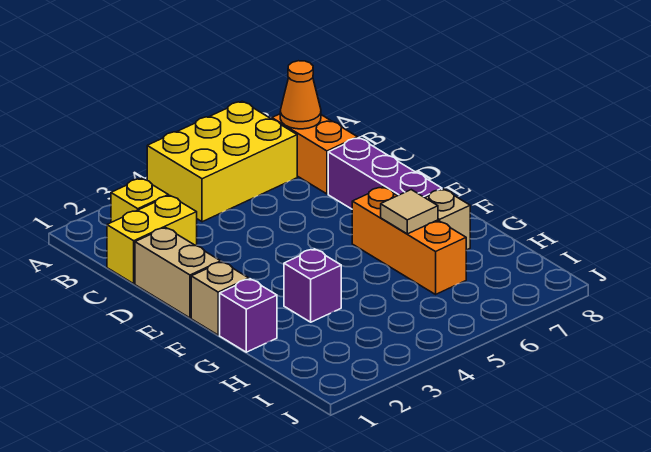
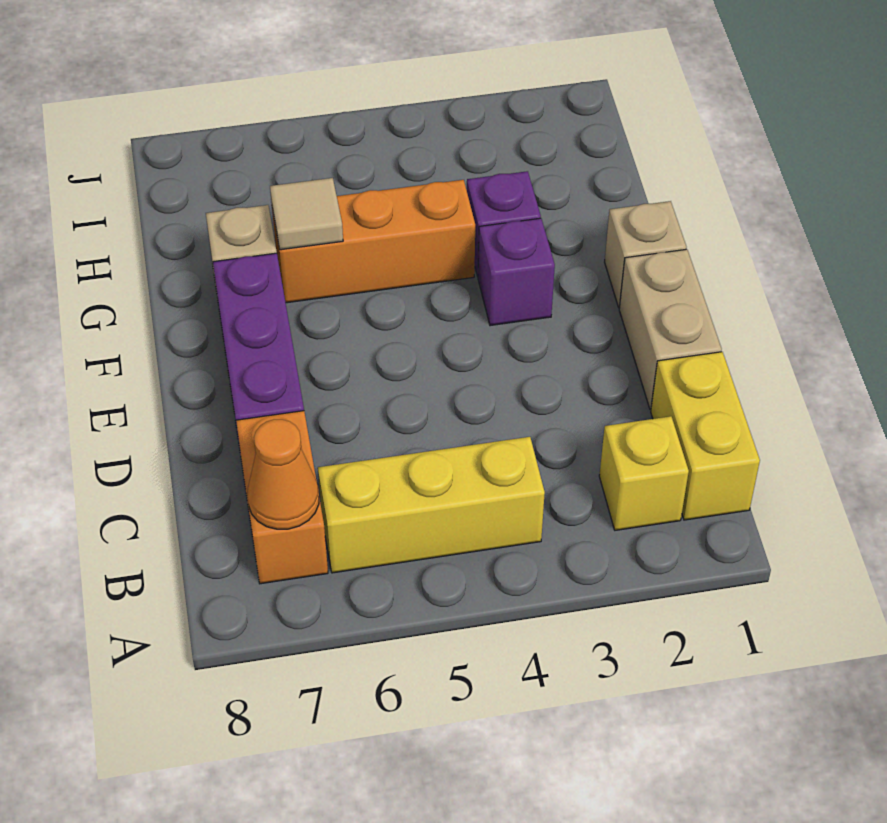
yellow 2x3 brick [147,101,297,222] -> yellow 1x3 brick [318,437,545,573]
yellow 1x2 brick [107,195,197,284] -> yellow 1x2 brick turned to [651,352,760,520]
orange 1x3 brick [352,187,466,294] -> orange 1x3 brick turned to [272,180,475,303]
purple 1x1 brick [220,279,277,352] -> purple 1x1 brick moved to [478,218,555,326]

